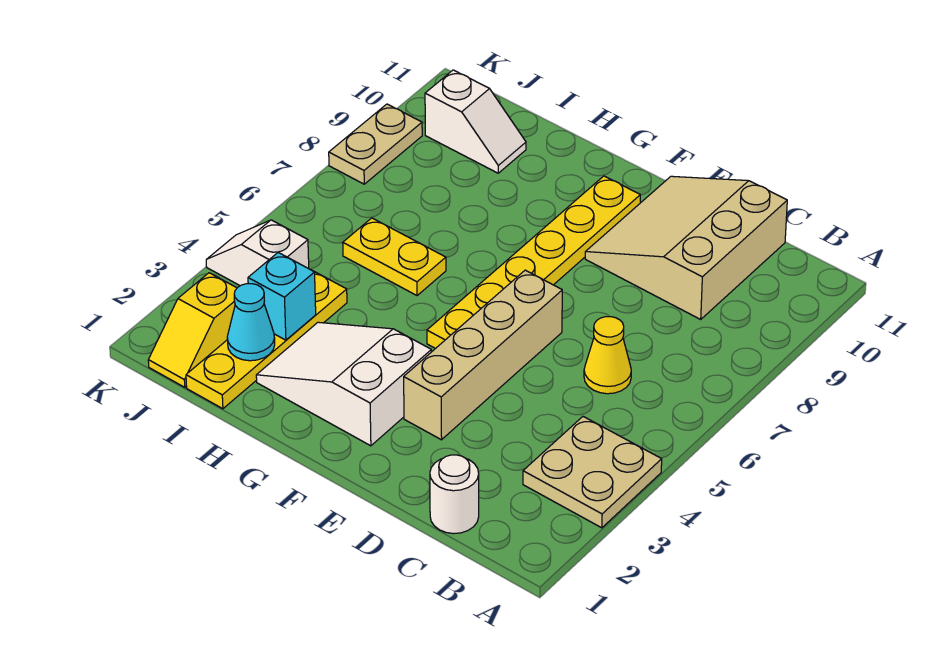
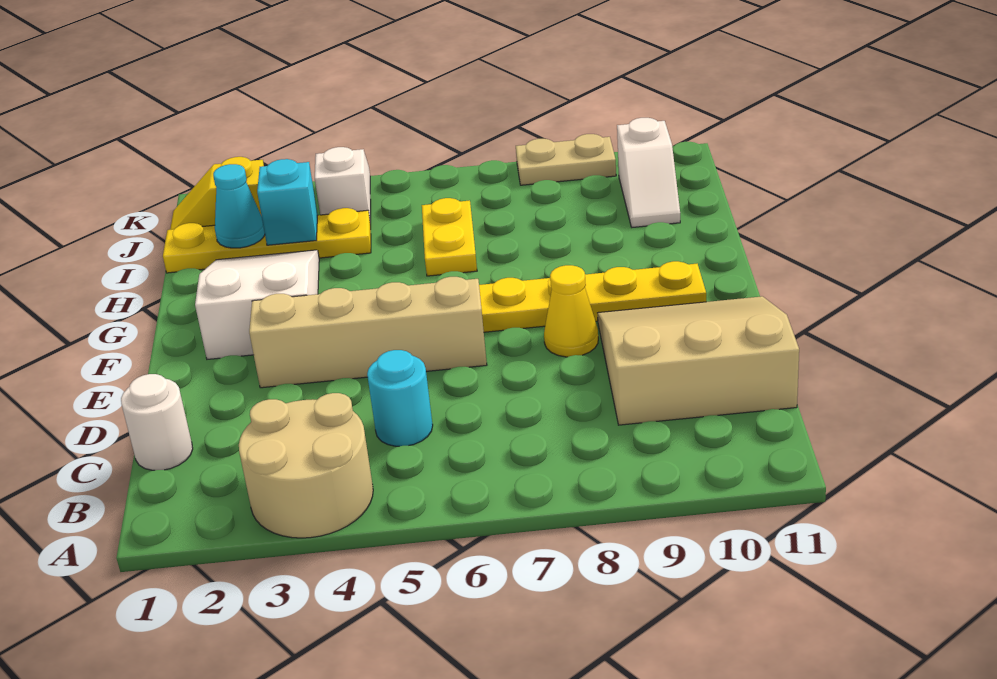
tan 2x2 plate [523,417,662,528] -> tan 2x2 round brick [239,393,373,538]
none -> cyan 1x1 round brick [367,350,433,446]
yellow 1x1 cone [584,317,631,394] -> yellow 1x1 cone moved to [544,265,598,357]

